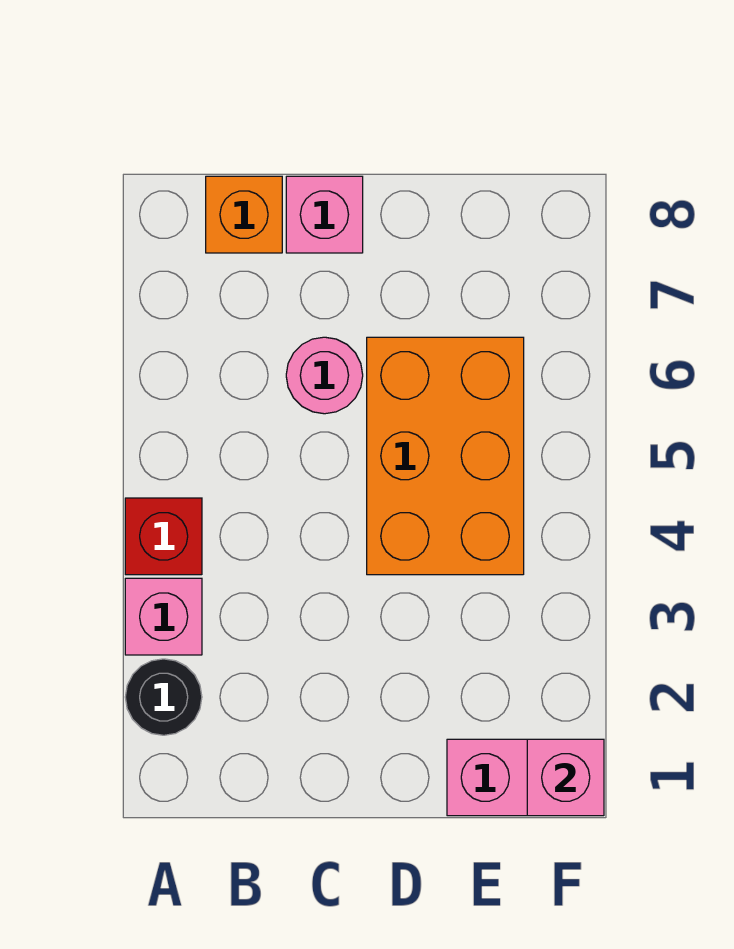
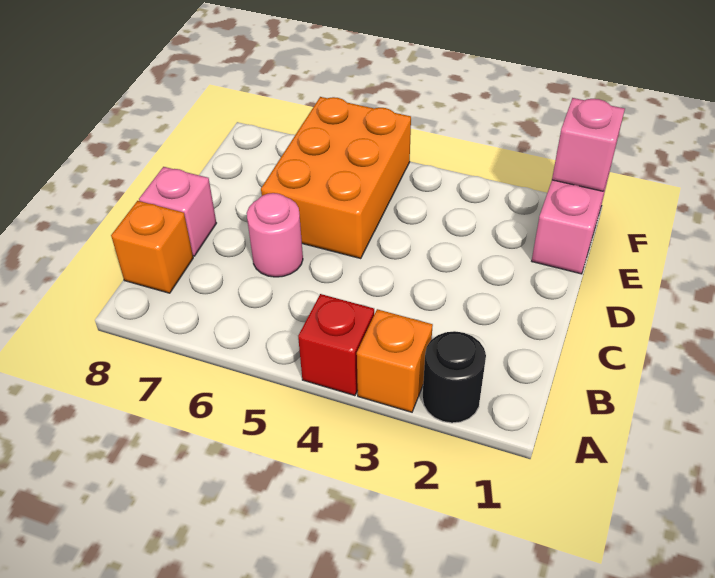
pink 1x1 brick [125,578,202,655] -> orange 1x1 brick [357,309,433,412]
orange 2x3 brick [367,337,524,575] -> orange 2x3 brick turned to [261,97,411,258]

